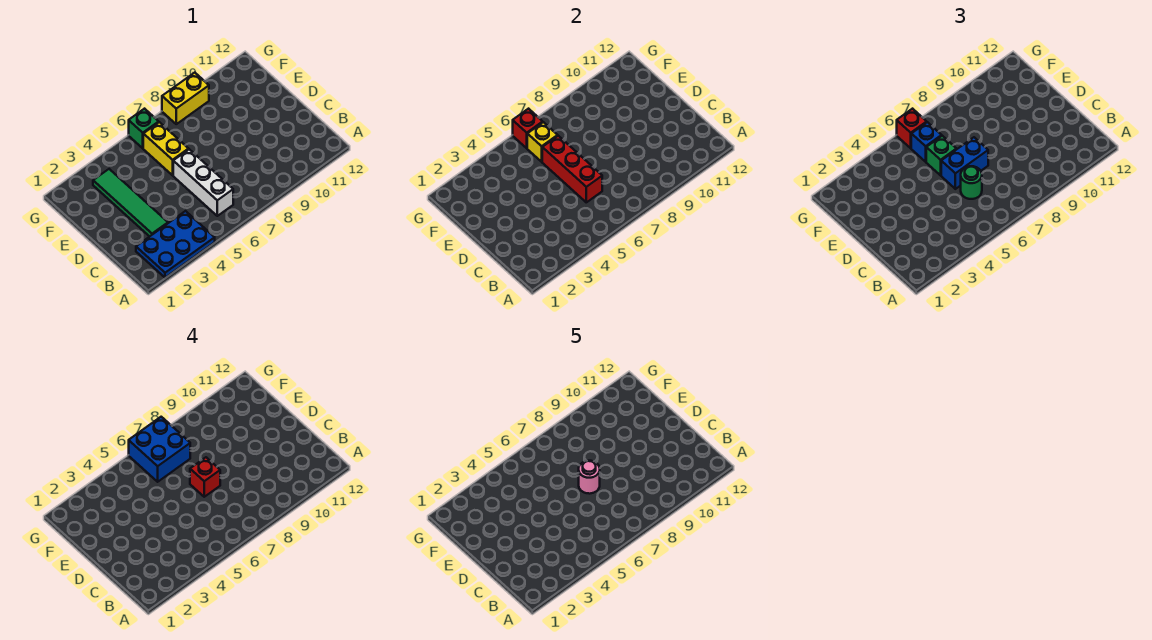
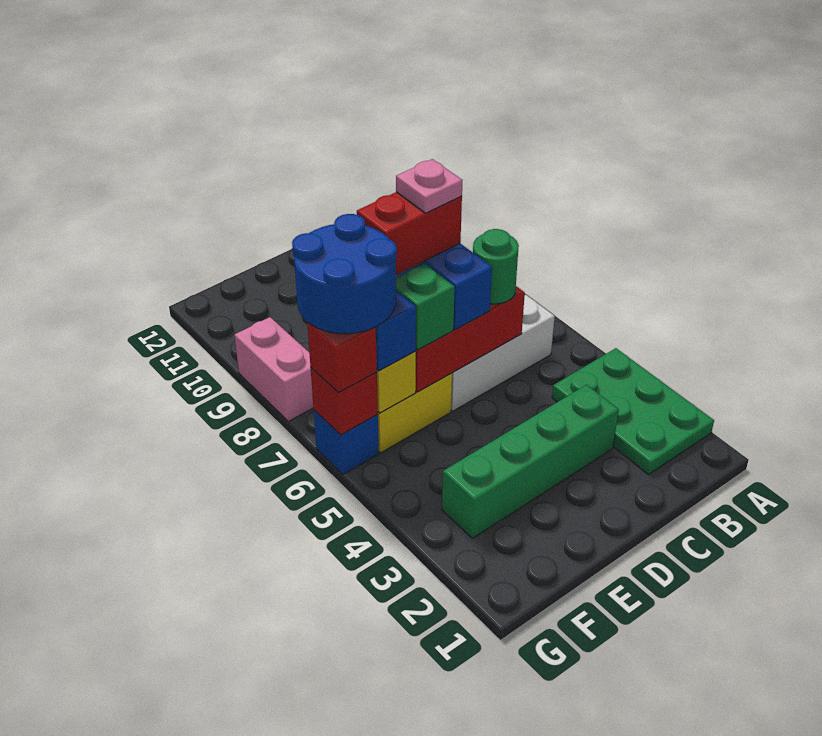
blue 2x3 plate [136,211,215,278] -> green 2x3 plate [552,348,714,475]
green 1x4 tile [93,169,168,237] -> green 1x4 brick [442,385,619,538]
red 1x1 brick [190,457,220,497] -> red 1x2 brick [357,192,462,275]
pink 1x1 round brick [579,461,600,494] -> pink 1x1 plate [396,159,462,213]
blue 2x2 brick [129,417,190,482] -> blue 2x2 round brick [292,214,397,334]
green 1x1 brick [129,109,159,148] -> blue 1x1 brick [314,410,379,474]
yellow 1x2 brick [162,73,209,124] -> pink 1x2 brick [234,317,313,421]

